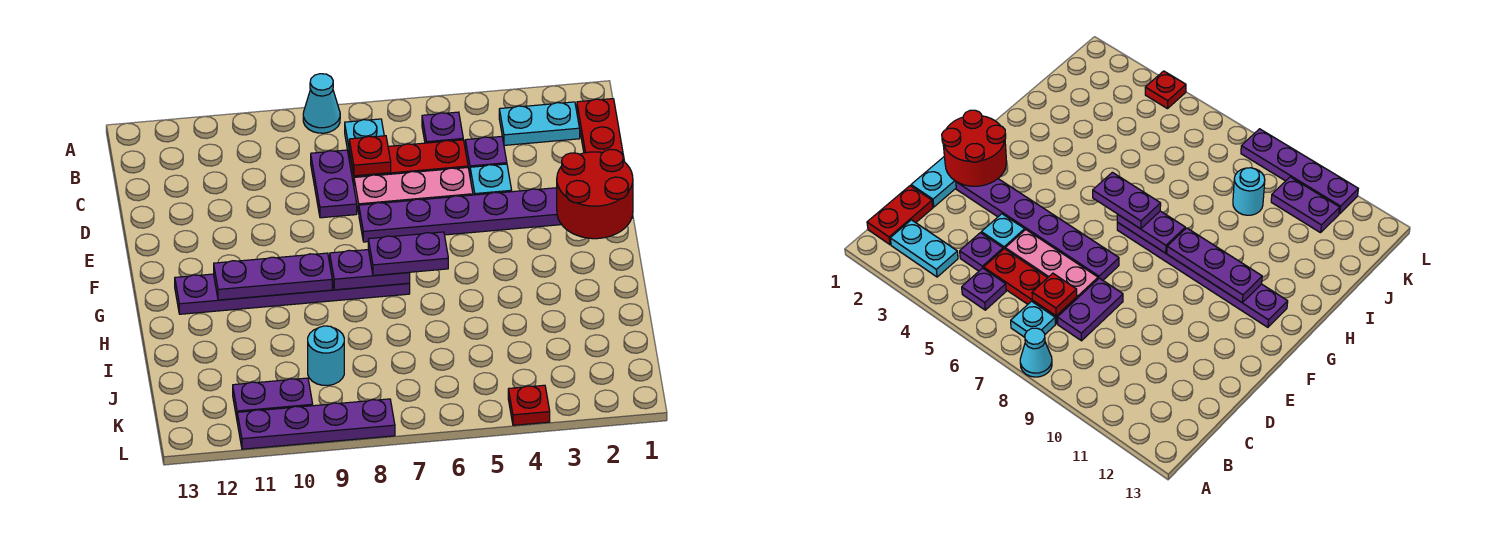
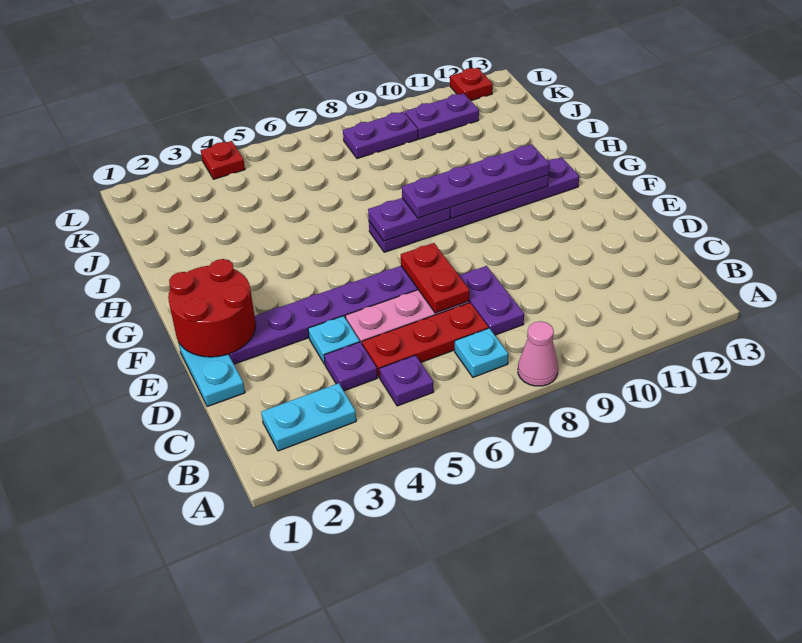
cyan 1x1 cone [303,74,340,133] -> pink 1x1 cone [518,321,558,386]
red 1x2 plate [577,99,623,154] -> red 1x2 plate moved to [401,243,470,313]
red 1x1 plate [349,136,391,176] -> red 1x1 plate moved to [450,68,493,101]
purple 1x2 plate [368,232,448,276] -> purple 1x2 plate moved to [343,112,418,159]
cyan 1x1 round brick [308,326,344,386] -> none
purple 1x4 plate [237,399,395,449] -> purple 1x4 plate moved to [402,144,550,218]

